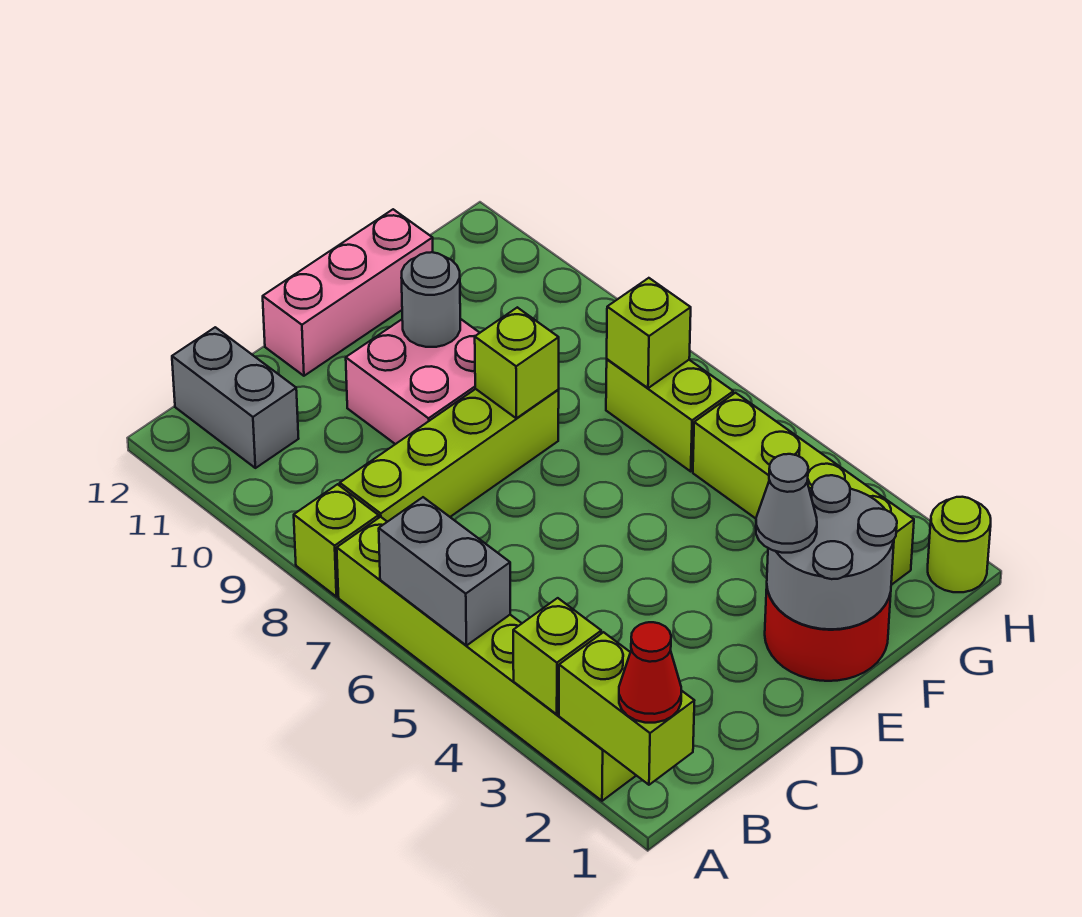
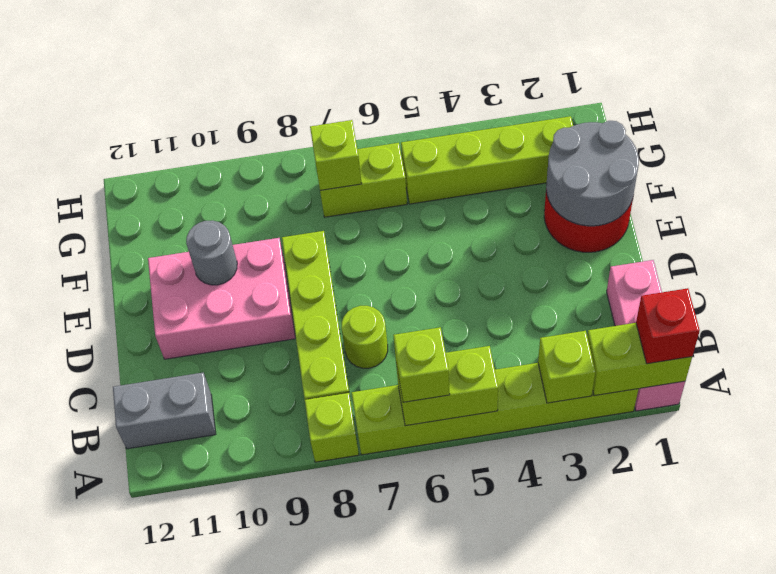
red 1x1 cone [619,622,681,723] -> red 1x1 brick [636,288,700,364]
grey 1x2 brick [379,497,510,646] -> lime 1x2 brick [396,346,498,426]
pink 2x2 brick [346,319,479,444] -> pink 2x3 brick [148,238,295,359]
pink 1x3 brick [263,209,433,376] -> pink 1x3 brick moved to [607,260,685,411]
grey 1x1 cone [756,454,817,553] -> none
lime 1x1 brick [475,307,559,418] -> lime 1x1 brick moved to [393,327,450,402]
lime 1x1 round brick [928,497,991,592] -> lime 1x1 round brick moved to [341,306,388,368]

